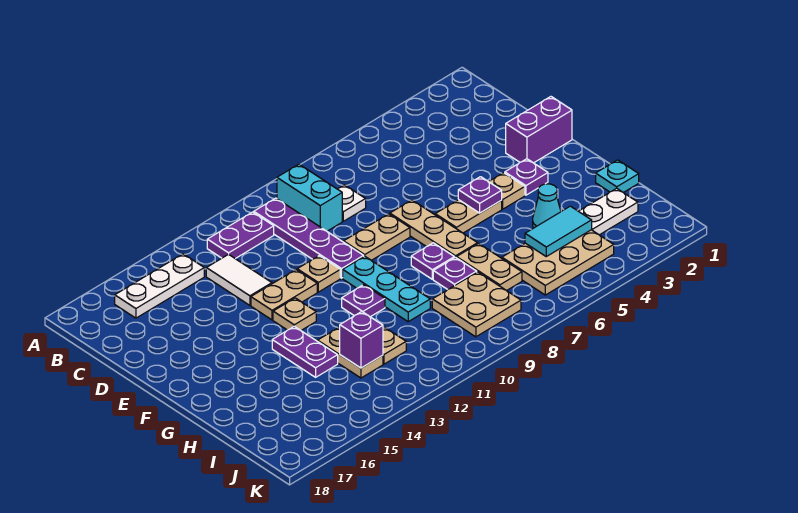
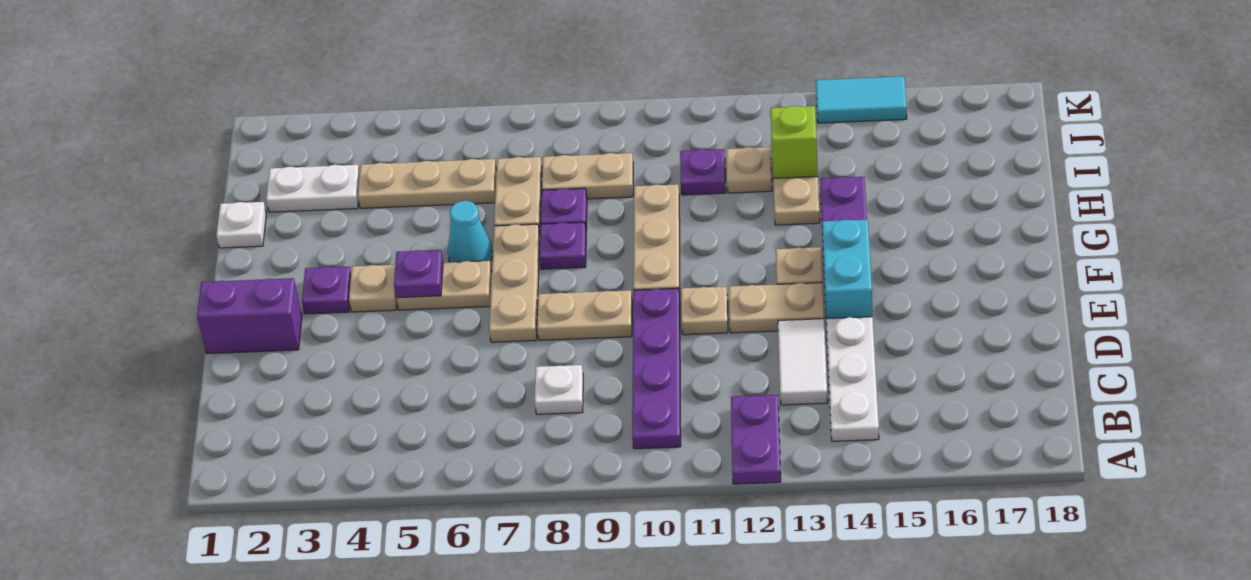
cyan 1x2 brick [277,164,342,231] -> cyan 1x2 brick moved to [822,219,872,325]
purple 1x2 plate [207,212,274,259] -> purple 1x2 plate turned to [731,395,781,484]
white 1x3 plate [115,254,204,318] -> white 1x3 plate turned to [826,317,879,441]
cyan 1x3 plate [343,256,430,322] -> tan 1x3 plate [633,184,680,296]
purple 1x1 plate [342,285,385,317] -> purple 1x1 plate moved to [680,149,726,195]
cyan 1x1 plate [596,160,639,193] -> white 1x1 plate [216,202,266,248]
cyan 1x1 cone [533,184,561,228] -> cyan 1x1 cone moved to [448,201,493,262]
tan 2x3 plate [502,230,614,295] -> tan 1x3 plate [358,159,497,208]
cyan 1x2 tile [525,206,592,256] -> cyan 1x2 tile moved to [816,76,907,123]
tan 2x2 plate [432,272,521,337] -> tan 1x2 plate [542,153,633,199]
purple 1x1 brick [340,312,383,368] -> lime 1x1 brick [771,106,818,178]

